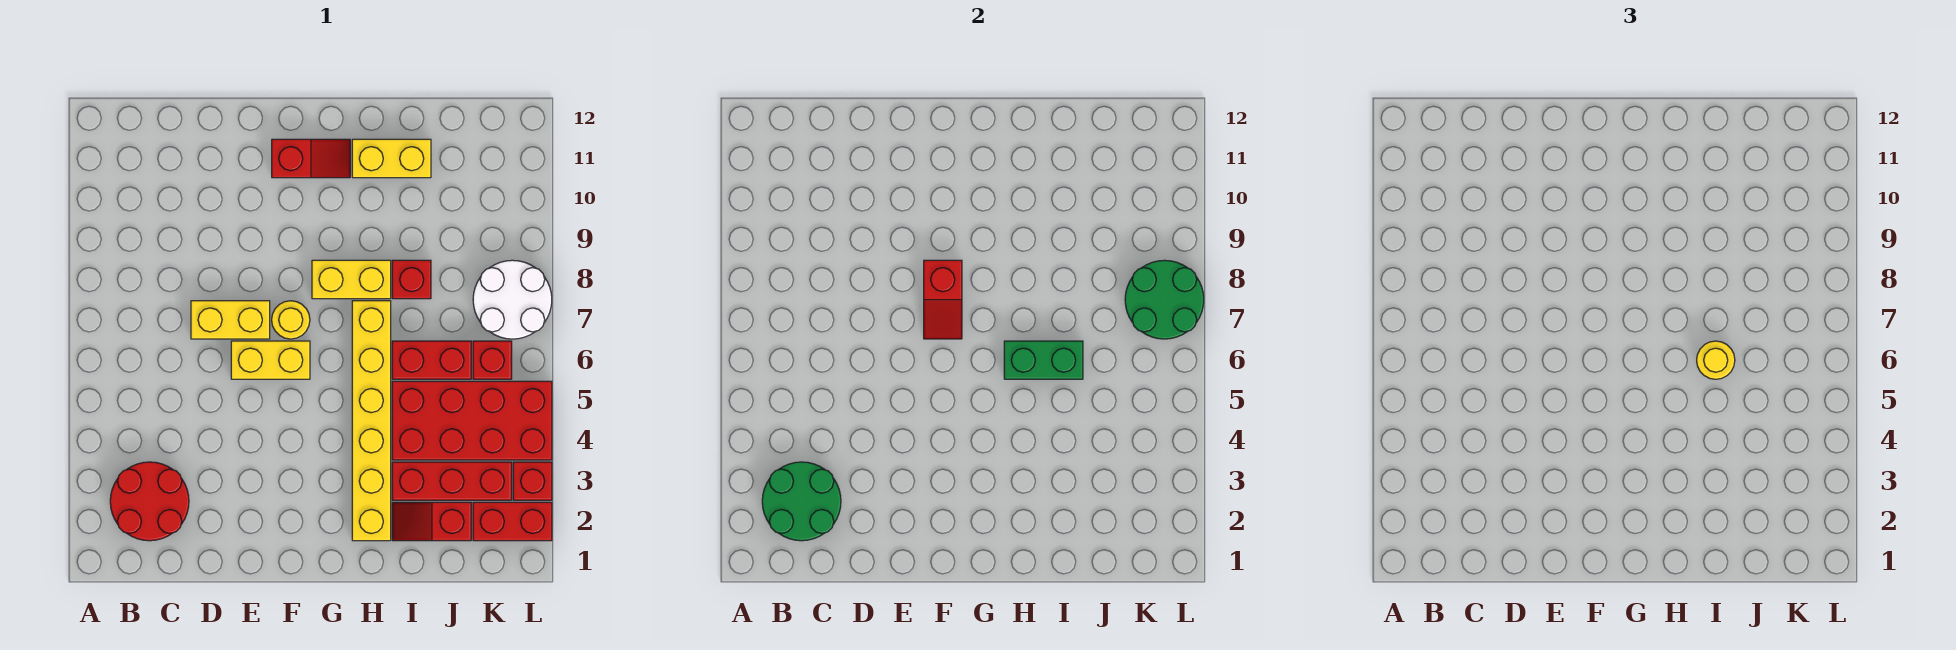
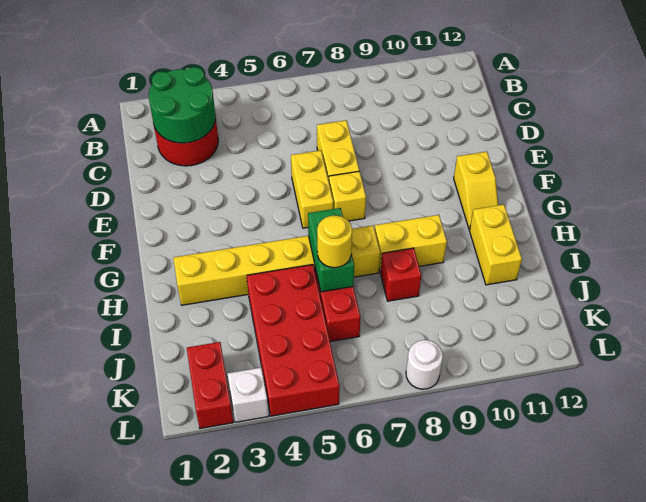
yellow 1x1 round brick [272,301,310,339] -> yellow 1x1 brick [329,171,366,221]
red 1x2 slope [924,260,962,339] -> none
red 1x2 slope [272,139,350,178] -> yellow 1x2 slope [454,152,498,230]
yellow 1x2 brick [312,260,391,299] -> yellow 1x2 brick turned to [375,215,447,273]
red 1x2 slope [392,502,471,541] -> none
red 1x3 brick [392,462,512,500] -> none
red 1x1 brick [473,341,512,379] -> none
white 2x2 round brick [473,260,552,339] -> white 1x1 round brick [406,340,443,389]
green 2x2 round brick [1125,260,1204,339] -> none
red 1x1 brick [513,462,552,500] -> white 1x1 brick [227,367,269,422]

